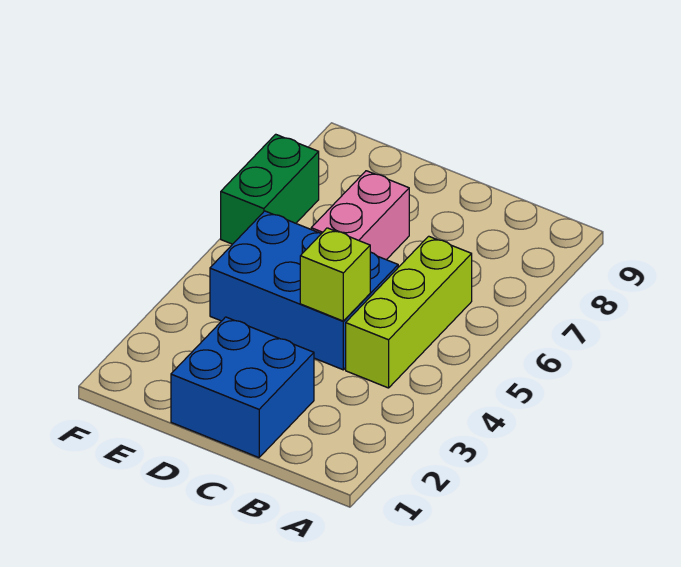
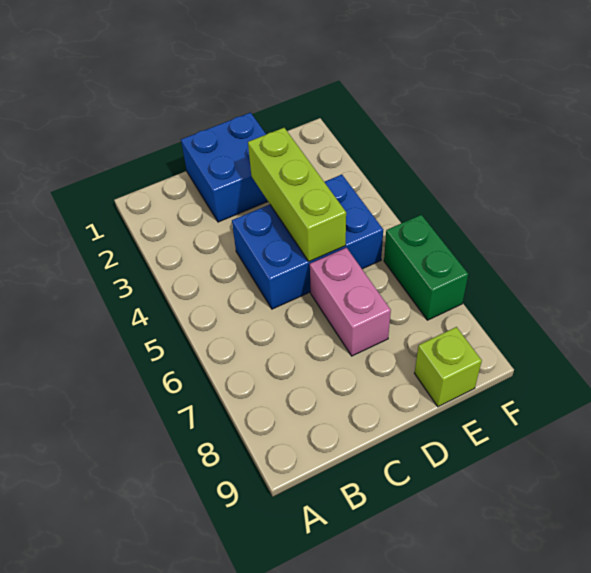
lime 1x3 brick [346,236,472,388] -> lime 1x3 brick moved to [248,128,346,262]
lime 1x1 brick [300,228,370,321] -> lime 1x1 brick moved to [415,327,482,407]

